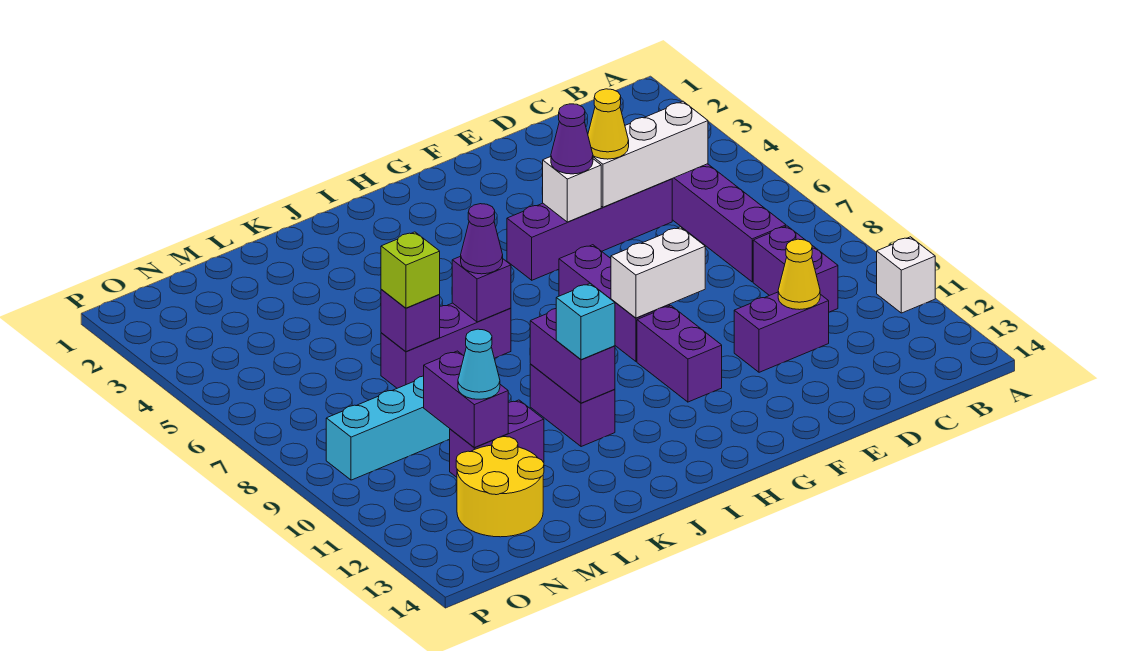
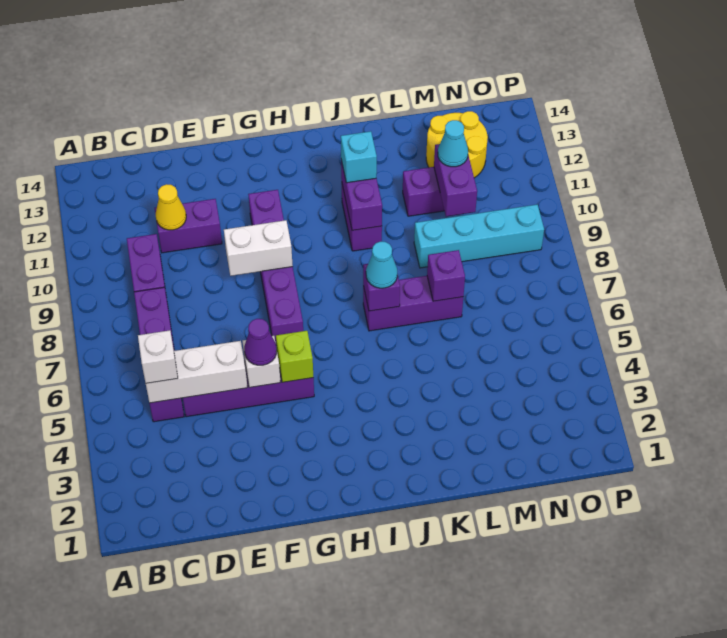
white 1x1 brick [877,237,935,313] -> white 1x1 brick moved to [138,330,178,383]
yellow 1x1 cone [588,89,629,159] -> none
purple 1x1 cone [461,204,503,274] -> cyan 1x1 cone [366,242,397,288]
lime 1x1 brick [381,232,440,308] -> lime 1x1 brick moved to [276,331,313,382]

